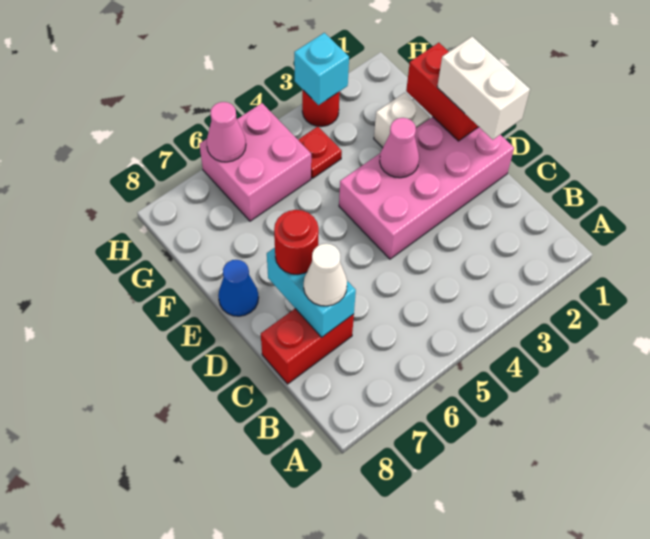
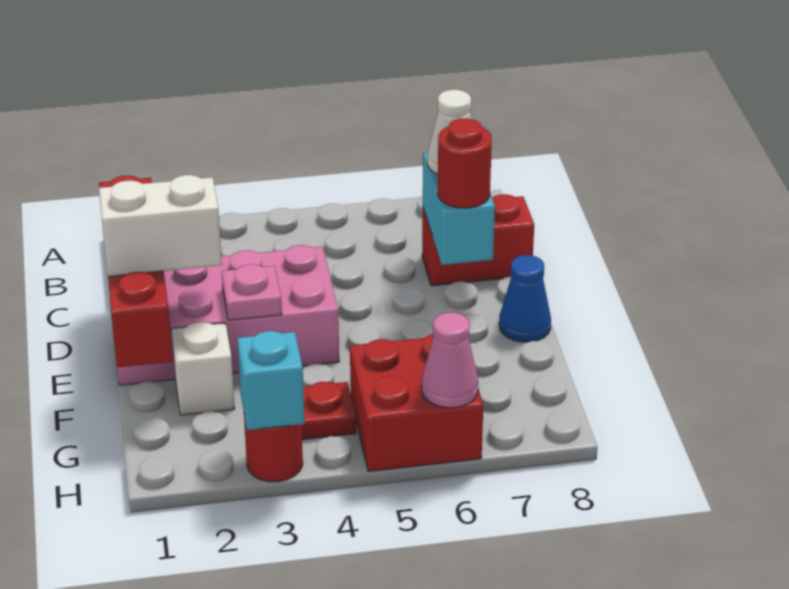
white 1x2 brick [437,36,530,140] -> white 1x2 brick turned to [99,175,222,276]
red 1x2 brick [406,43,478,141] -> red 1x4 brick [99,176,173,368]
pink 1x1 cone [380,118,419,178] -> pink 1x1 plate [222,264,282,320]
pink 2x2 brick [199,103,311,221] -> red 2x2 brick [350,334,483,472]

